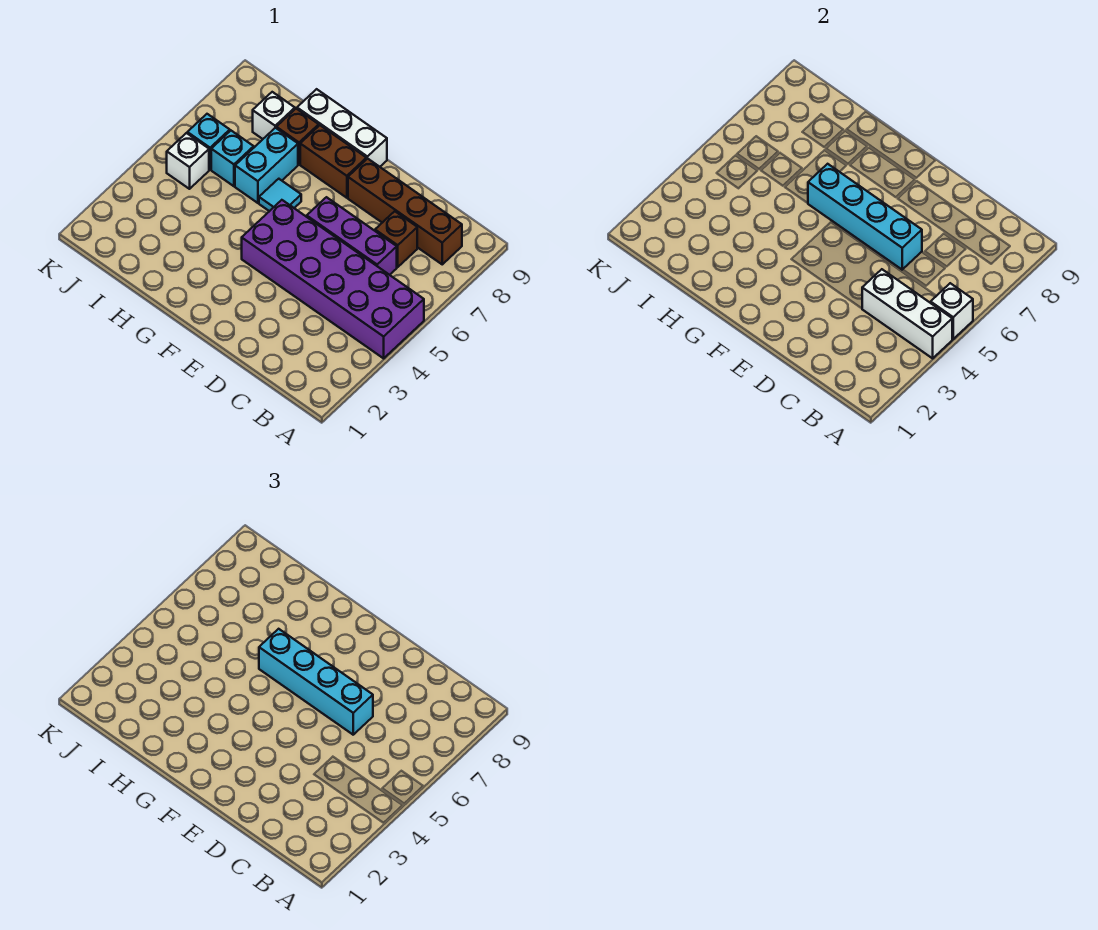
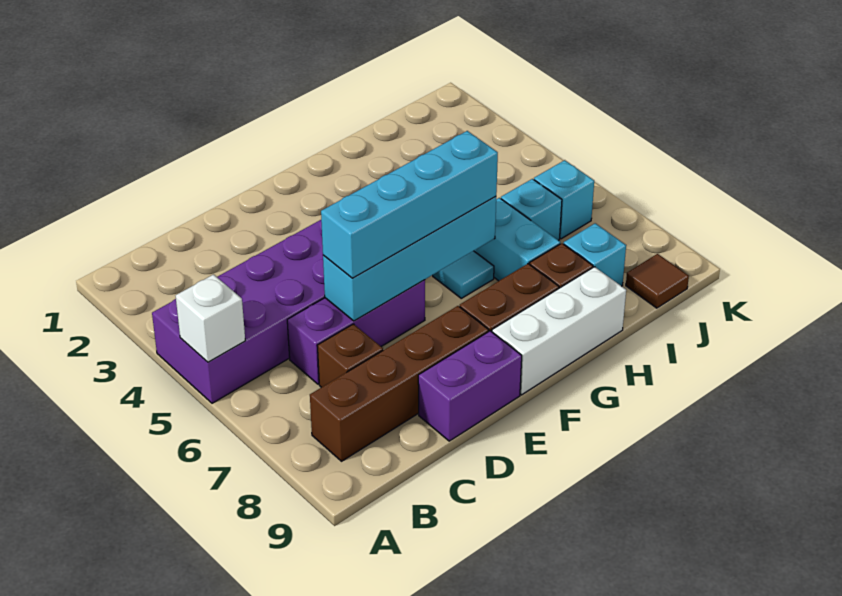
white 1x3 brick [862,269,952,358] -> none
none -> purple 1x2 brick [418,331,522,441]
white 1x1 brick [253,92,295,139] -> cyan 1x1 brick [564,223,626,286]
white 1x1 brick [167,133,209,189] -> none
none -> brown 1x1 tile [626,254,689,308]

